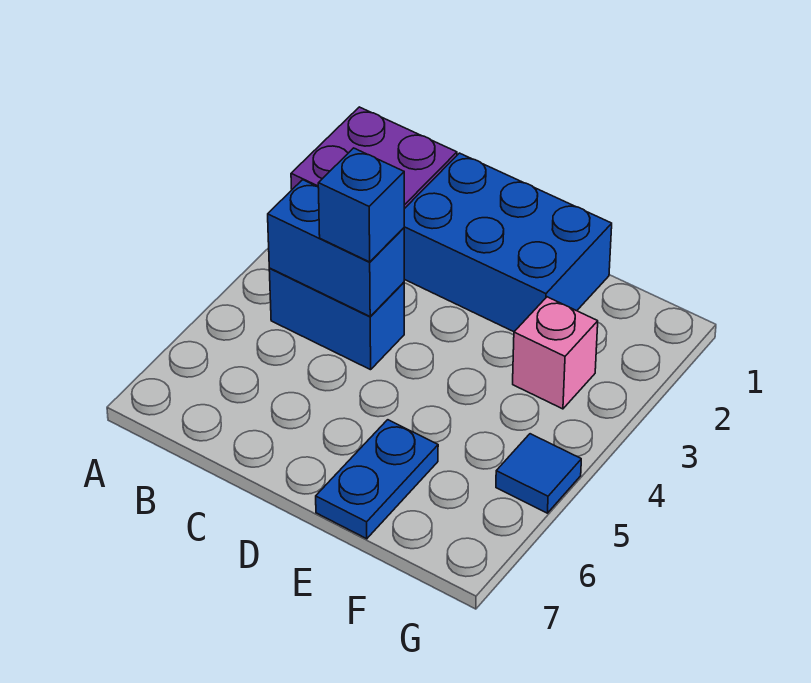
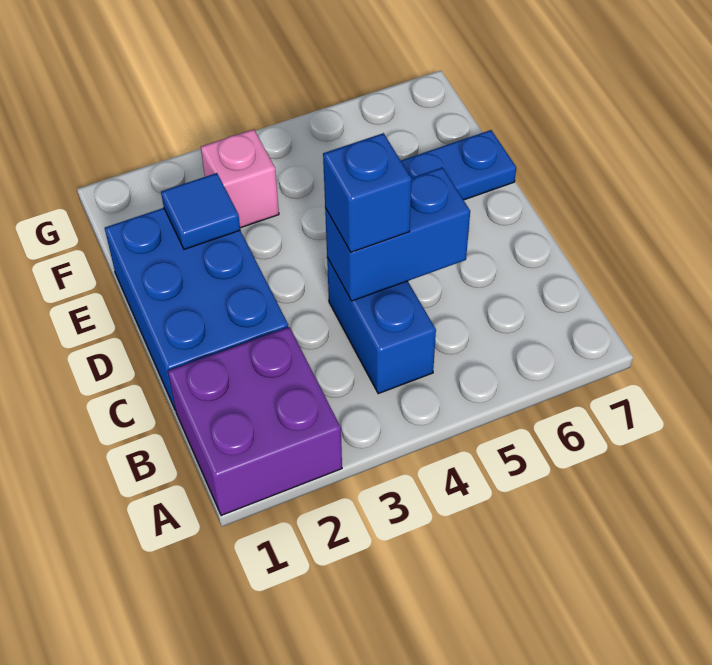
blue 1x2 brick [268,180,404,316] -> blue 1x2 brick turned to [325,167,470,301]
blue 1x1 tile [496,434,581,513] -> blue 1x1 tile moved to [161,173,240,249]

